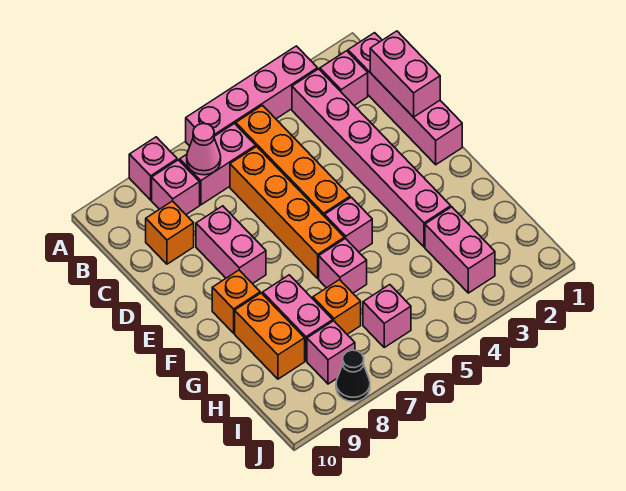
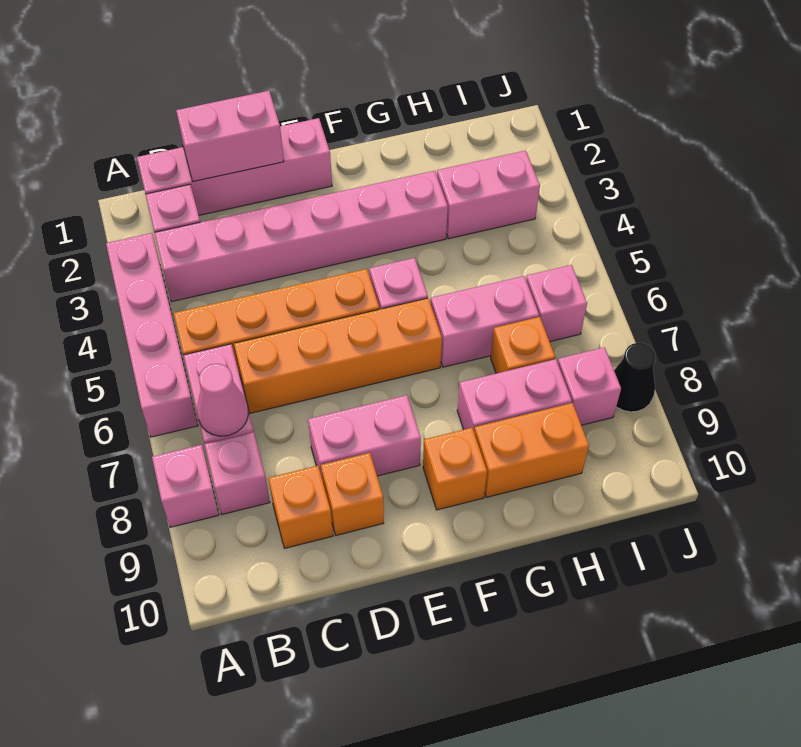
none -> orange 1x1 brick [321,453,384,535]
pink 1x1 brick [319,238,367,293] -> pink 1x2 brick [431,276,539,367]

